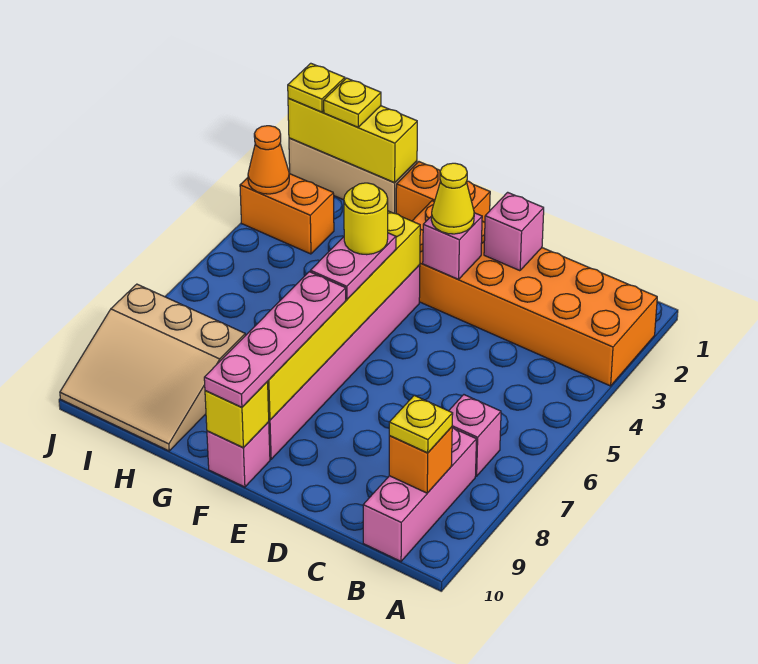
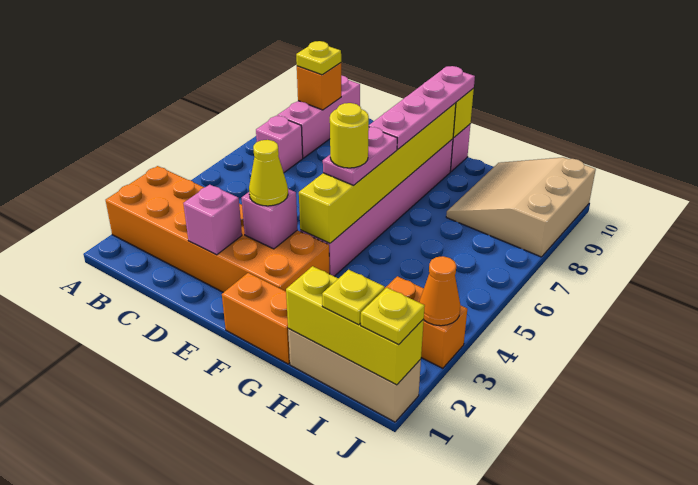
tan 3x3 slope [60,284,245,451] -> tan 3x3 slope turned to [446,157,596,257]

